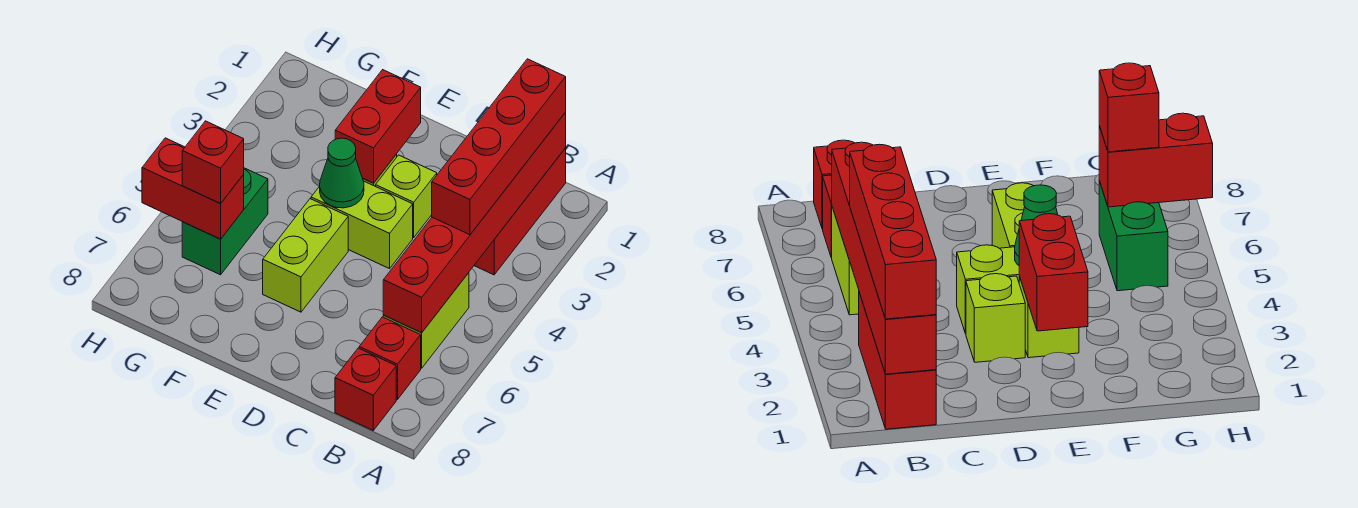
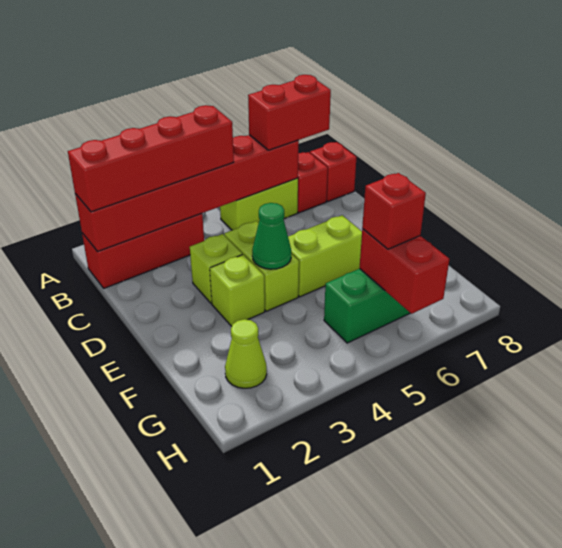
red 1x2 brick [335,70,421,183] -> red 1x2 brick moved to [248,75,331,150]
none -> lime 1x1 cone [225,319,267,388]

